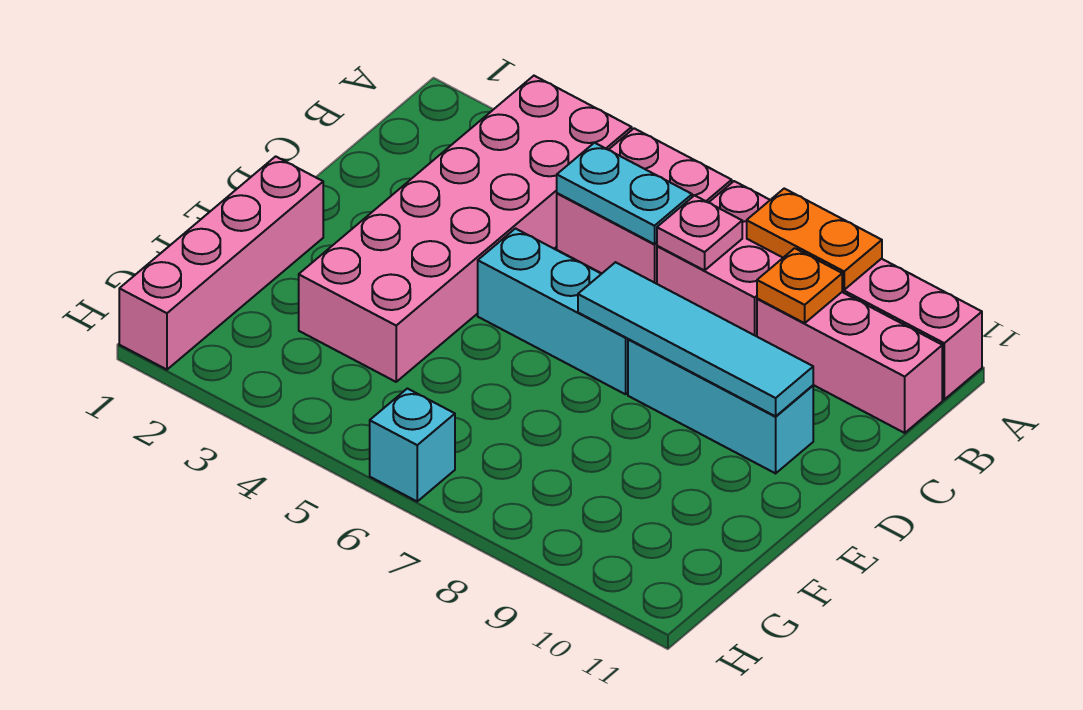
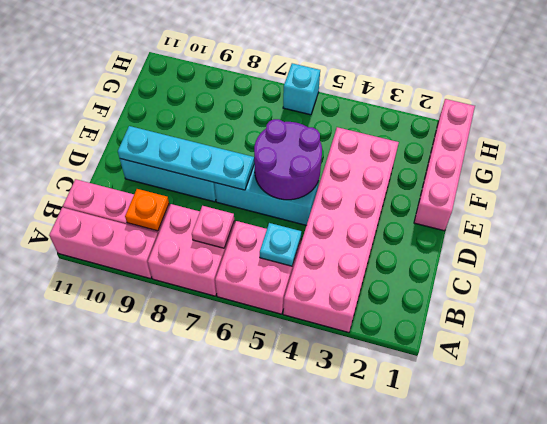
orange 1x2 plate [747,189,882,290] -> none
cyan 1x2 plate [557,143,692,244] -> cyan 1x1 plate [260,223,301,266]
none -> purple 2x2 round brick [254,119,322,200]
cyan 1x4 tile [578,262,813,416] -> cyan 1x4 plate [118,126,254,190]

